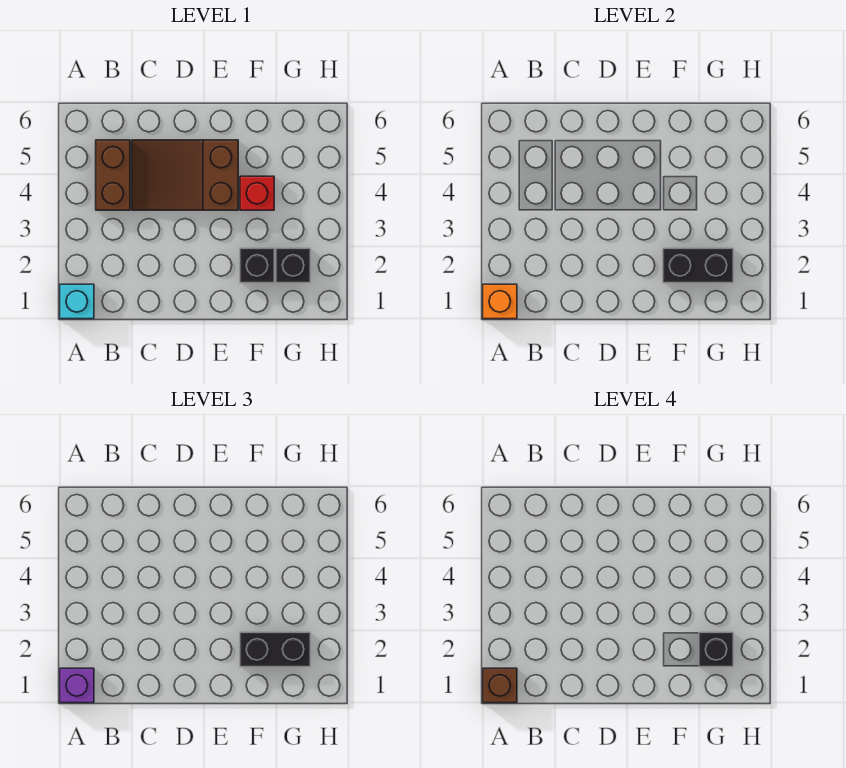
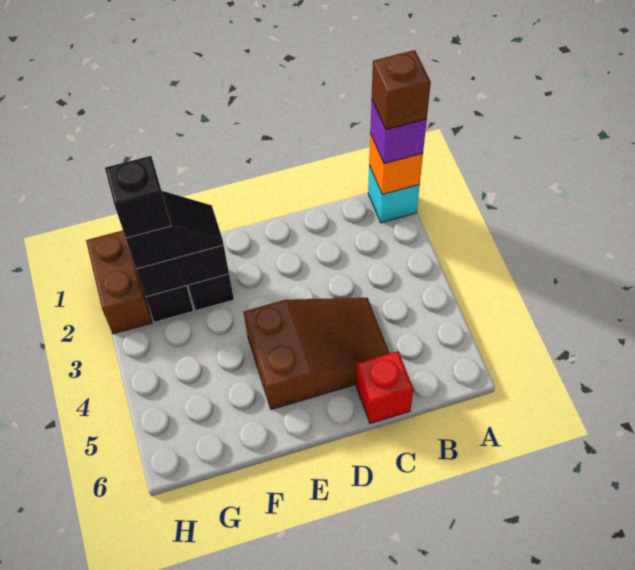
brown 1x2 brick [96,140,130,210] -> brown 1x2 brick moved to [86,230,152,334]
black 1x2 brick [240,632,310,667] -> black 1x2 slope [126,191,224,269]
red 1x1 brick [240,176,274,210] -> red 1x1 brick moved to [356,351,413,424]

